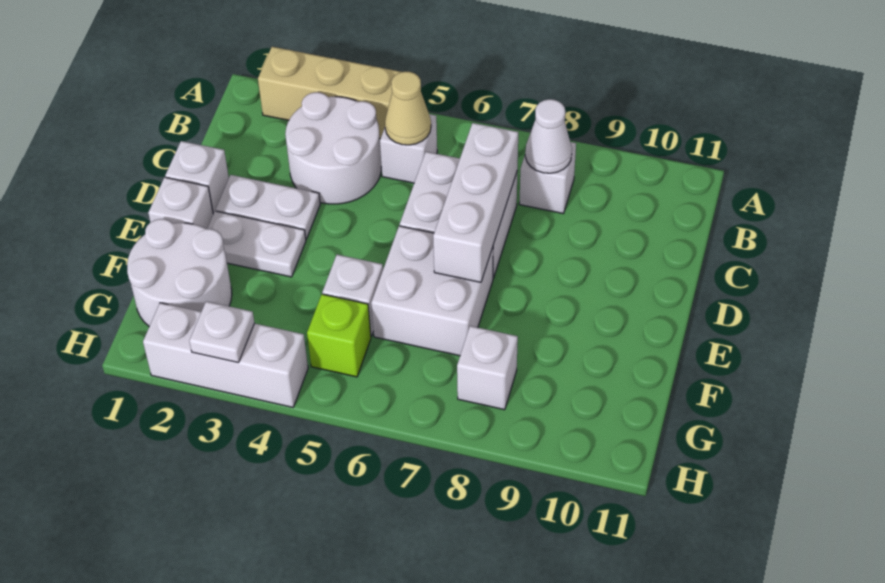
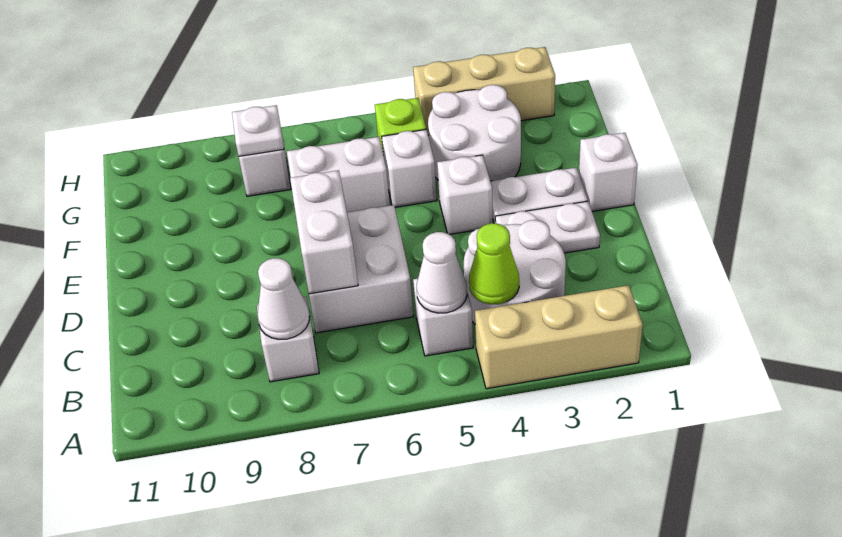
none -> lime 1x1 cone [469,223,519,304]
tan 1x1 cone [385,71,431,145] -> white 1x1 cone [417,232,467,313]
white 1x3 brick [433,123,518,282] -> white 1x2 brick [290,170,358,294]
white 1x1 brick [165,141,229,214] -> white 1x1 brick moved to [437,155,493,234]
white 2x2 brick [371,226,493,356] -> white 1x2 brick [287,137,390,212]
white 2x2 round brick [127,219,232,326] -> white 2x2 round brick moved to [428,85,521,181]
white 1x3 brick [143,303,308,407] -> tan 1x3 brick [413,47,555,135]
white 1x1 plate [189,301,254,363] -> white 1x1 plate moved to [232,105,284,156]

